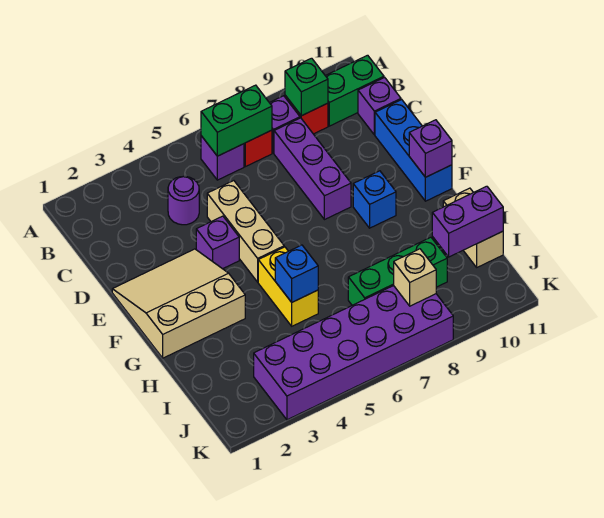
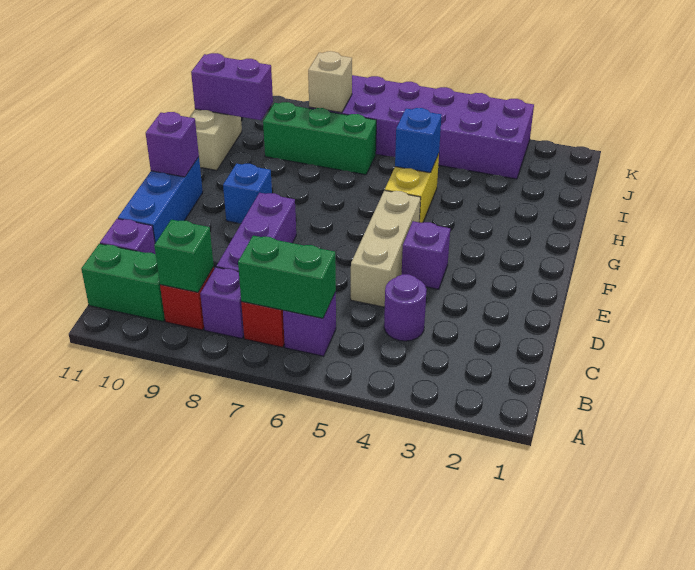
tan 3x3 slope [112,249,245,358] -> none

